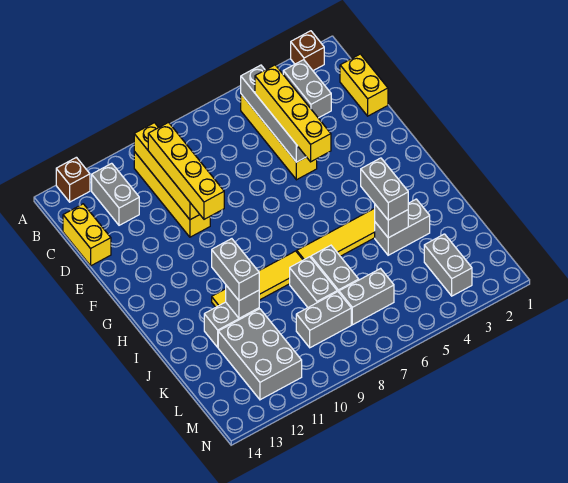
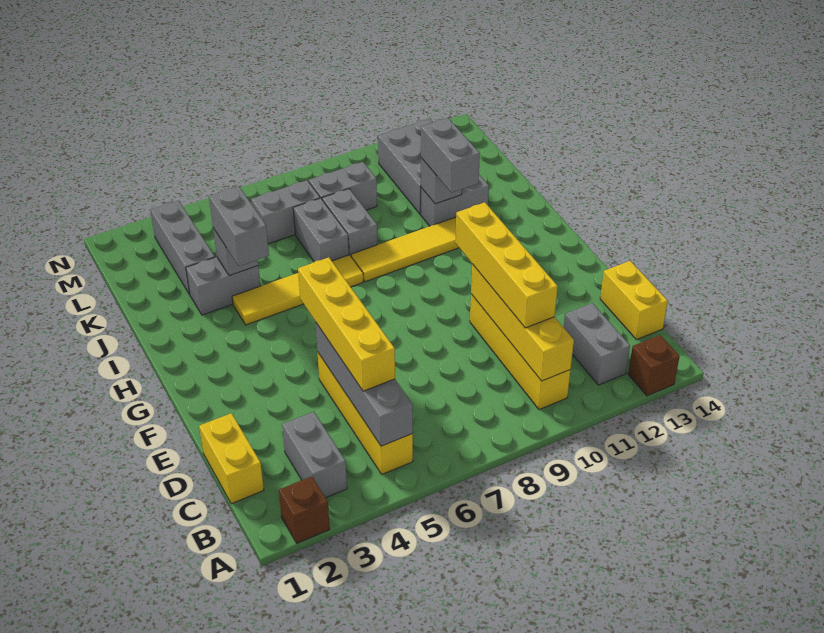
grey 1x2 brick [424,234,472,296] -> grey 1x3 brick [150,200,215,295]

